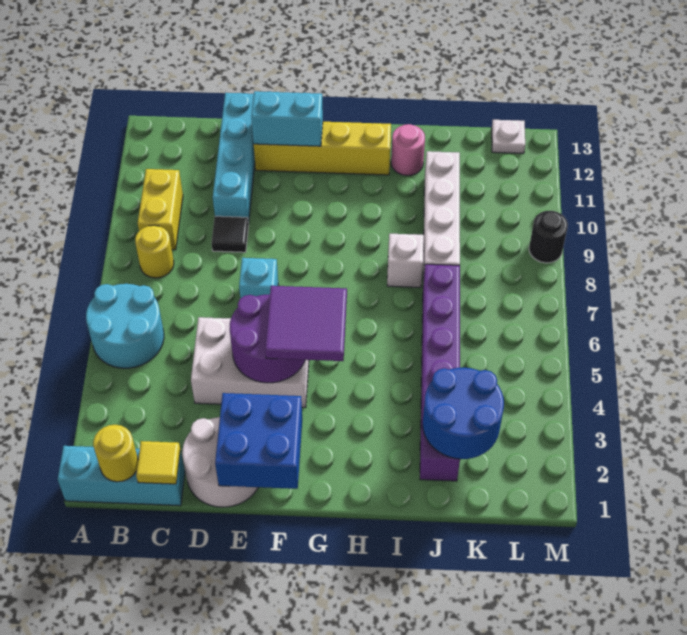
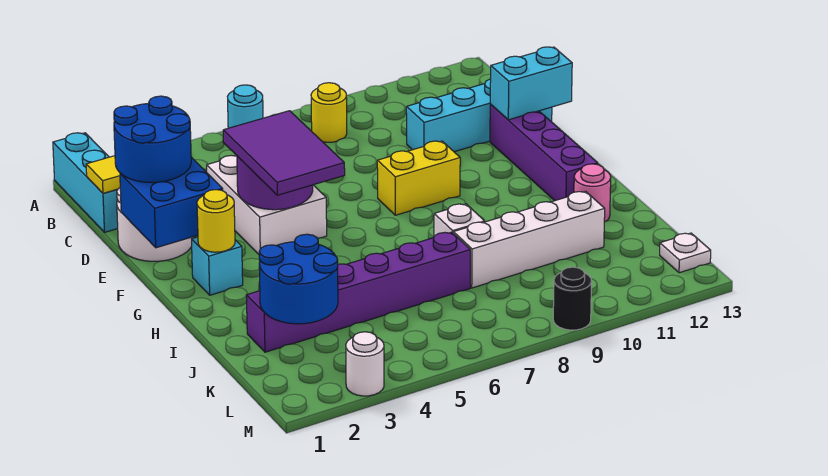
cyan 2x2 round brick [86,284,164,368] -> cyan 1x1 round brick [227,85,263,128]
yellow 1x1 round brick [93,425,138,482] -> yellow 1x1 round brick moved to [197,190,235,252]
yellow 1x2 brick [138,169,183,250] -> yellow 1x2 brick moved to [377,141,460,215]
none -> blue 2x2 round brick [114,96,191,183]
black 1x1 tile [211,216,249,252] -> none
cyan 1x1 brick [239,258,278,299] -> cyan 1x1 brick moved to [192,237,243,295]
yellow 1x4 brick [254,122,391,175] -> purple 1x4 brick [490,104,598,201]
cyan 1x2 brick [251,91,323,146] -> cyan 1x2 brick turned to [490,47,572,120]
purple 2x2 tile [265,286,347,361] -> purple 2x3 tile [223,111,345,195]
none -> white 1x1 round brick [346,332,384,396]

